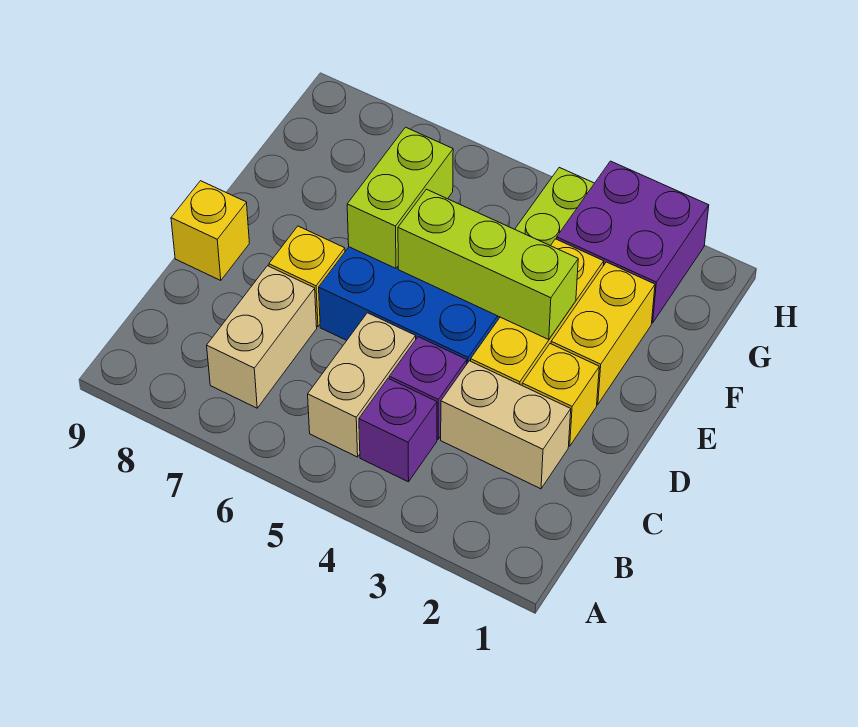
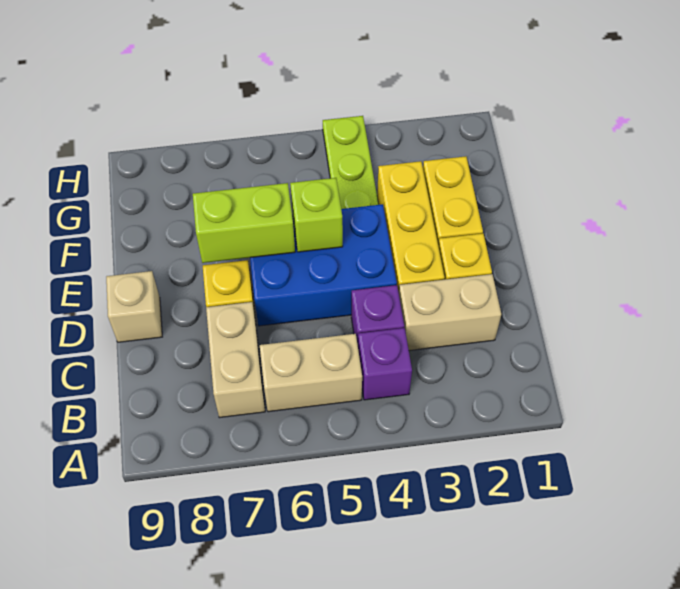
tan 1x2 brick [308,313,416,457] -> tan 1x2 brick turned to [260,334,362,412]
yellow 1x1 brick [171,181,249,280] -> tan 1x1 brick [106,271,162,342]
lime 1x3 brick [398,189,578,340] -> lime 1x1 brick [290,178,343,252]
lime 1x2 brick [347,127,453,268] -> lime 1x2 brick turned to [193,183,295,263]
purple 2x2 brick [557,161,709,323] -> none

